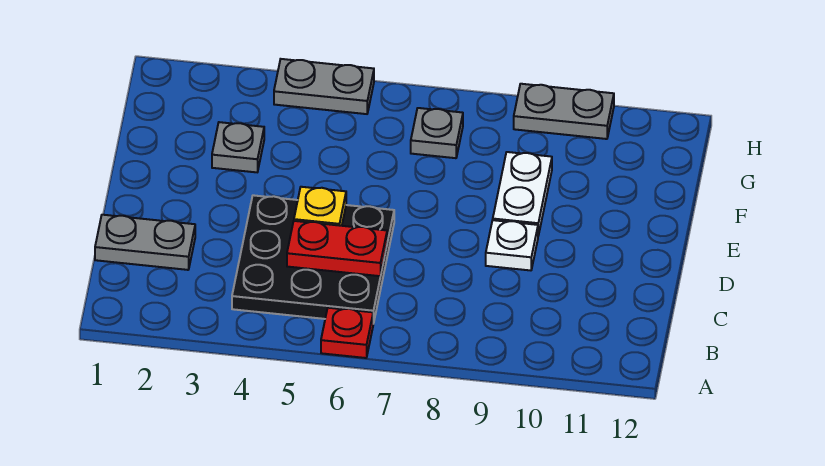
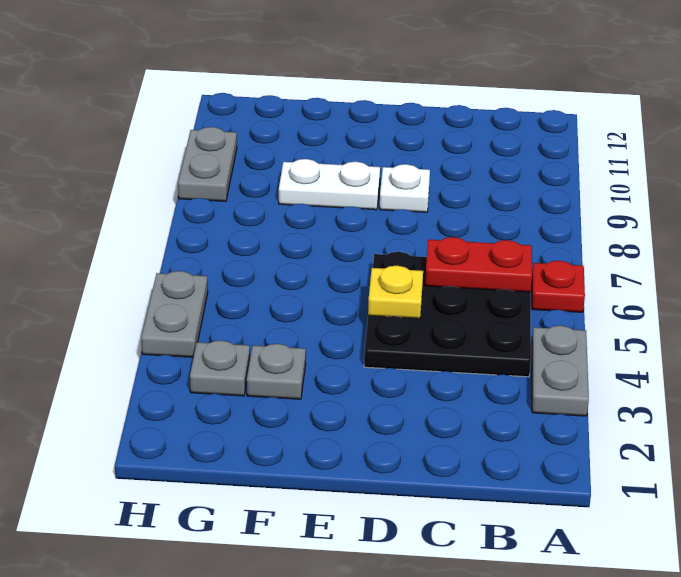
grey 1x2 plate [95,215,195,270] -> grey 1x2 plate moved to [532,325,589,416]
red 1x2 plate [287,221,387,276] -> red 1x2 plate turned to [425,237,532,292]
grey 1x1 plate [411,108,463,158] -> grey 1x1 plate moved to [190,340,250,396]

